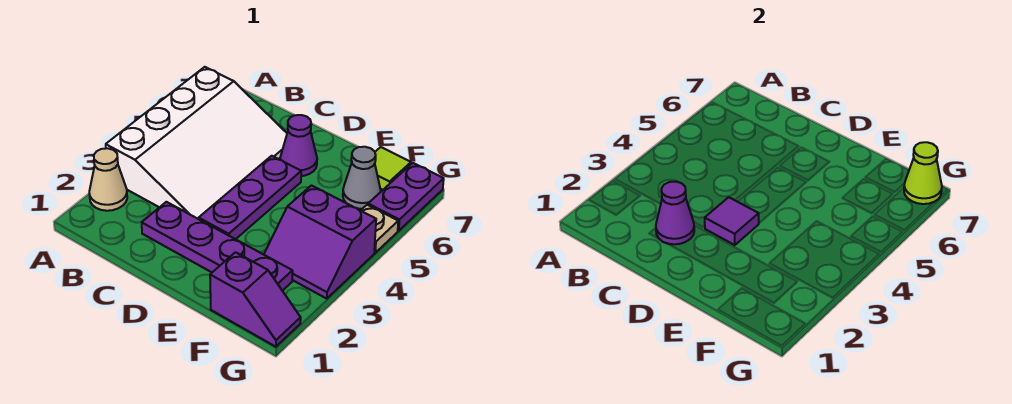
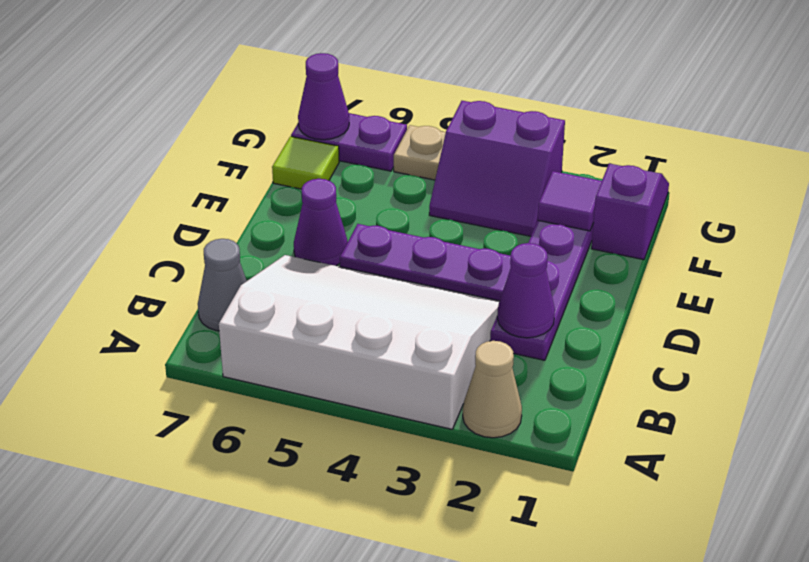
purple 1x1 tile [705,197,759,245] -> purple 1x1 tile moved to [538,171,602,231]
purple 2x2 slope [264,186,376,299] -> purple 2x2 slope turned to [429,101,565,236]
grey 1x1 cone [343,147,381,209] -> grey 1x1 cone moved to [198,239,247,331]
lime 1x1 cone [904,142,942,204] -> purple 1x1 cone [298,53,349,140]

